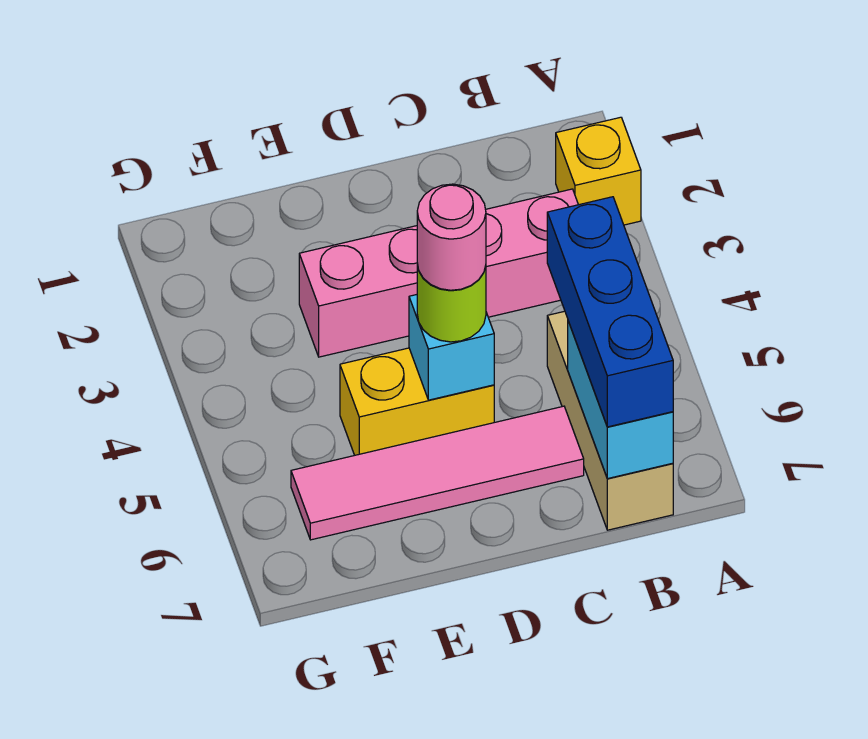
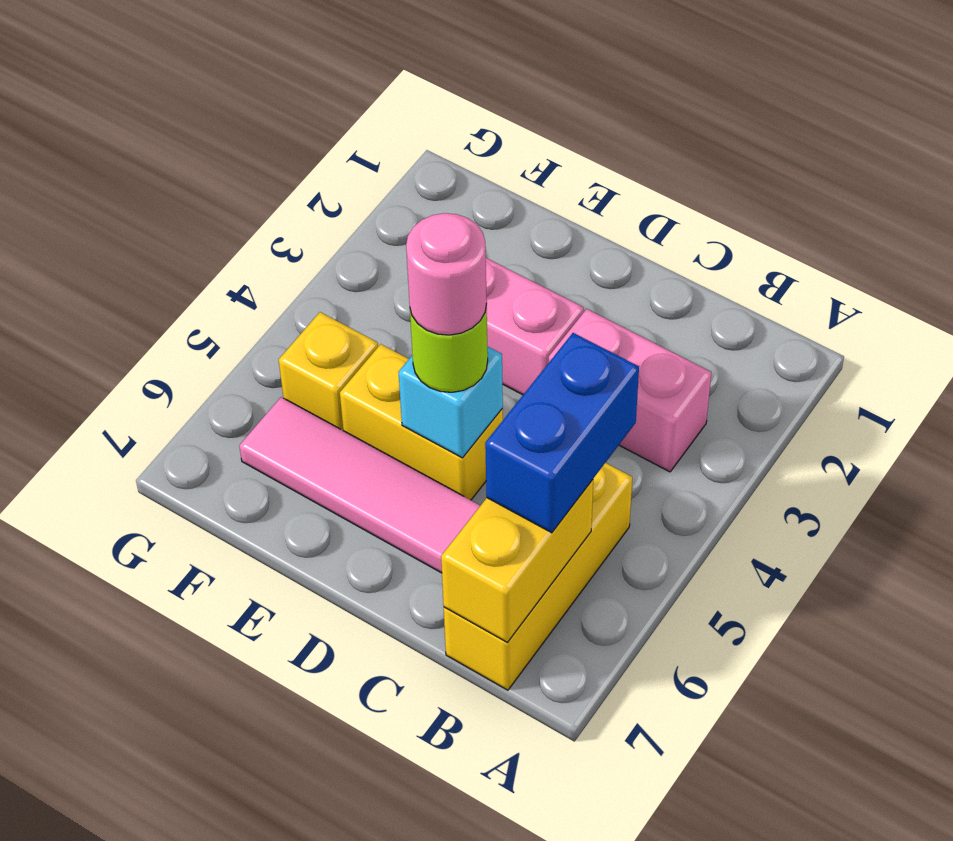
yellow 1x1 brick [556,117,641,225] -> yellow 1x1 brick moved to [279,312,378,430]
tan 1x3 brick [547,311,673,530] -> yellow 1x3 brick [444,463,632,690]
blue 1x3 brick [547,197,673,427] -> blue 1x2 brick [485,333,639,533]
cyan 1x2 brick [568,321,673,479] -> yellow 1x2 brick [441,480,593,643]

